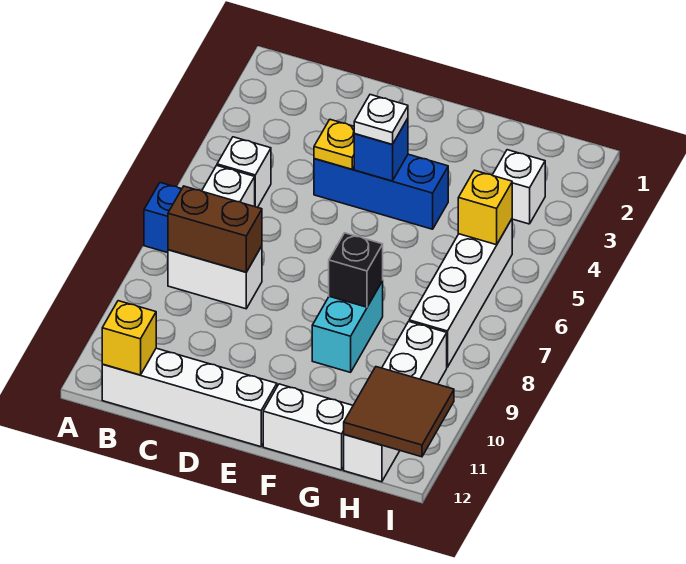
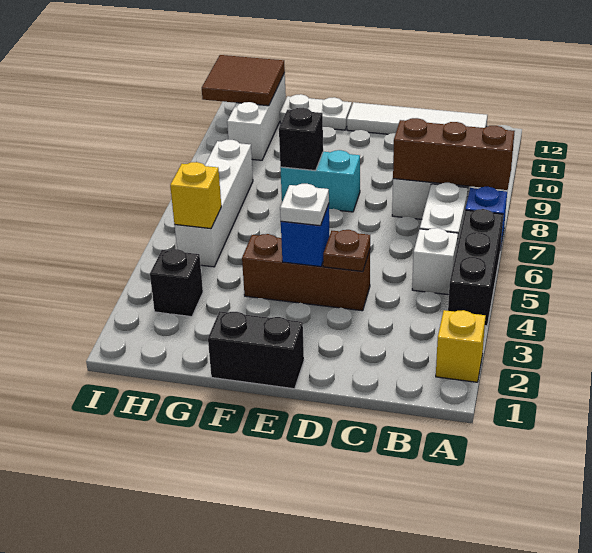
none -> black 1x3 brick [448,209,503,326]
brown 1x2 brick [168,186,262,272] -> brown 1x3 brick [393,118,515,190]
white 1x4 brick [102,348,277,447] -> white 1x4 tile [347,102,487,134]
yellow 1x1 brick [102,301,156,375] -> yellow 1x1 brick moved to [436,310,485,382]
blue 1x3 brick [314,154,448,229] -> brown 1x3 brick [242,234,370,311]
yellow 1x1 plate [314,120,354,169] -> brown 1x1 plate [323,230,370,271]
none -> black 1x2 brick [208,311,304,389]
cyan 1x2 brick [312,281,383,372] -> cyan 1x2 brick turned to [280,150,360,212]
white 1x2 brick [263,384,353,470] -> white 1x2 plate [280,94,352,130]
white 1x1 brick [492,150,545,224] -> black 1x1 brick [150,249,203,317]
white 1x4 brick [344,322,447,482] -> white 1x3 brick [227,73,286,160]

